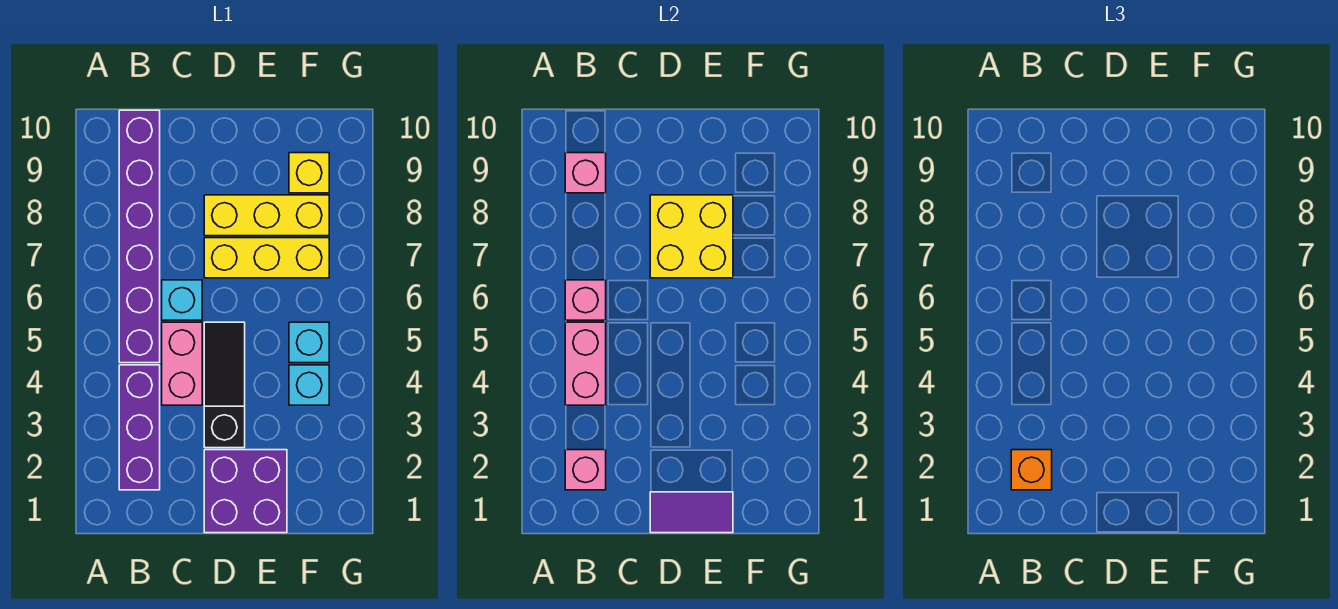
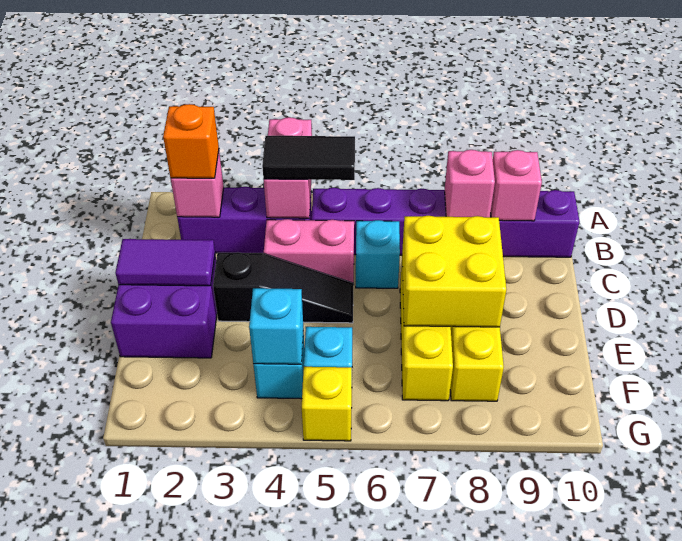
pink 1x2 brick [565,322,606,405] -> pink 1x2 brick turned to [264,117,312,218]
none -> black 1x2 tile [262,136,355,180]
pink 1x1 brick [565,280,606,320] -> pink 1x1 brick moved to [445,150,495,217]
purple 1x2 tile [650,492,733,533] -> purple 1x2 tile turned to [115,239,215,286]
none -> cyan 1x1 brick [249,288,303,364]
yellow 1x1 brick [289,153,329,193] -> yellow 1x1 brick moved to [302,367,352,441]

